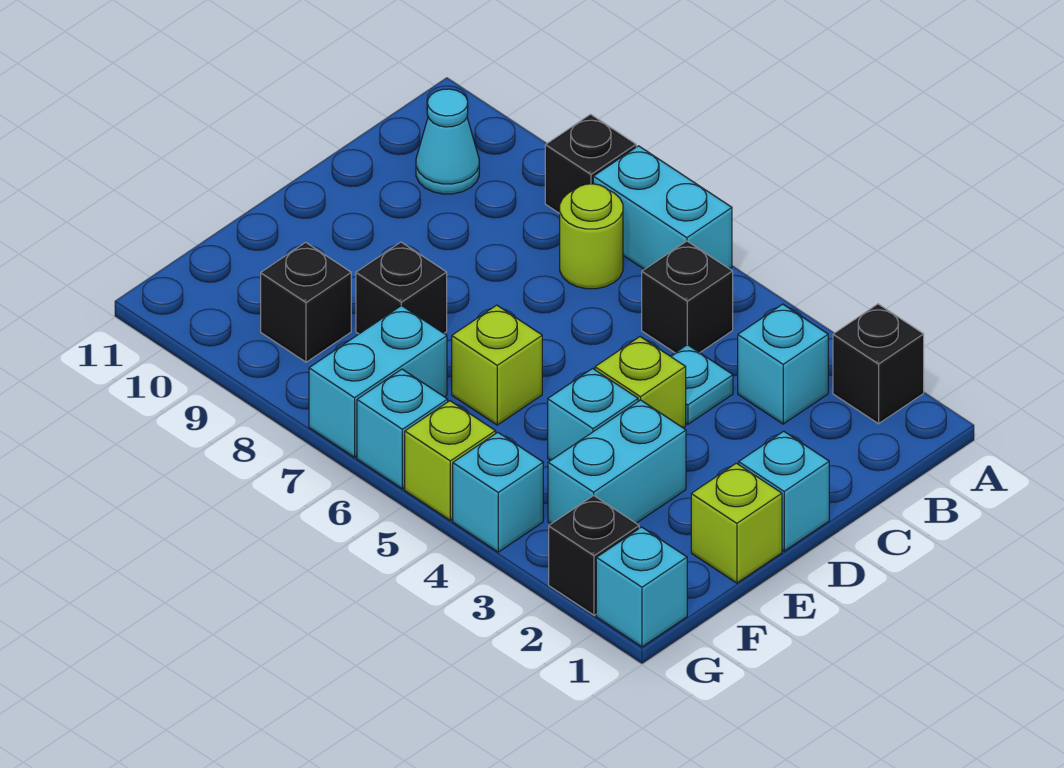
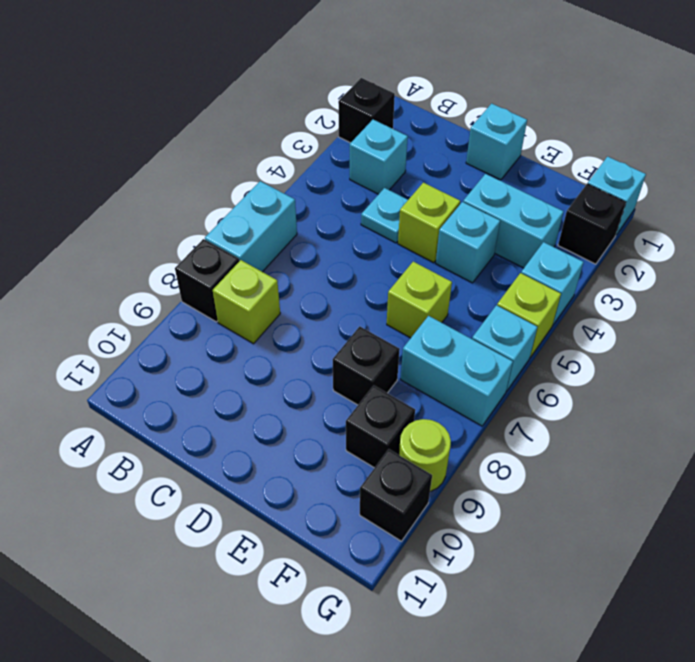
black 1x1 brick [642,241,733,353] -> black 1x1 brick moved to [360,449,432,541]
lime 1x1 round brick [560,184,623,289] -> lime 1x1 round brick moved to [399,419,451,491]
cyan 1x1 cone [416,89,479,194] -> none
lime 1x1 brick [691,463,782,583] -> lime 1x1 brick moved to [213,260,280,344]

